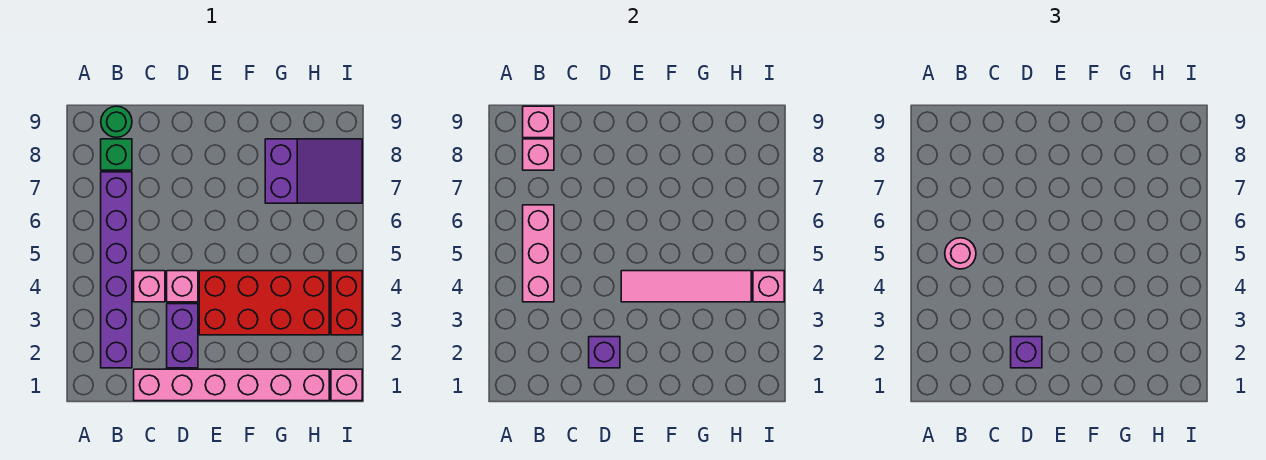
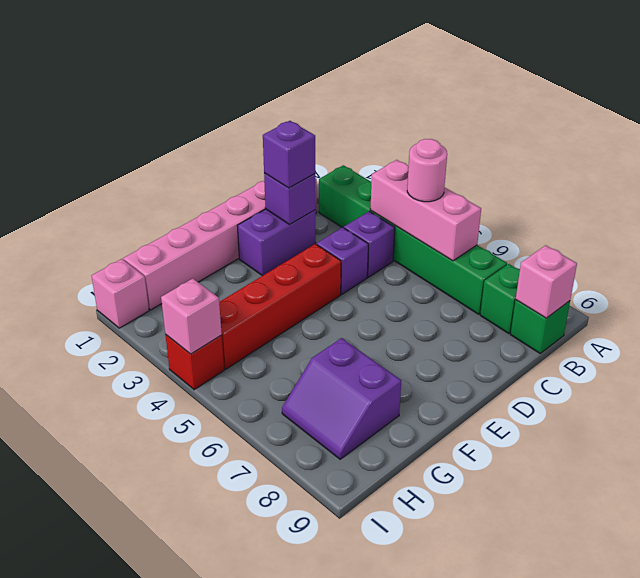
purple 1x6 brick [101,172,132,368] -> green 1x6 brick [319,165,507,314]
pink 1x1 brick [523,139,554,170] -> none
green 1x1 round brick [101,106,132,138] -> green 1x1 brick [510,300,570,353]
pink 1x1 brick [134,271,165,302] -> purple 1x1 brick [344,212,395,277]
purple 1x2 brick [167,304,198,368] -> purple 1x2 brick turned to [237,209,316,276]
pink 1x1 brick [167,271,198,302] -> purple 1x1 brick [317,227,368,294]
red 2x4 brick [199,271,329,335] -> red 1x4 brick [219,244,341,369]
pink 1x4 tile [621,271,751,302] -> none
purple 2x3 slope [265,139,362,203] -> purple 2x2 slope [282,338,401,459]
red 1x2 brick [331,271,362,335] -> red 1x1 brick [166,335,224,390]

